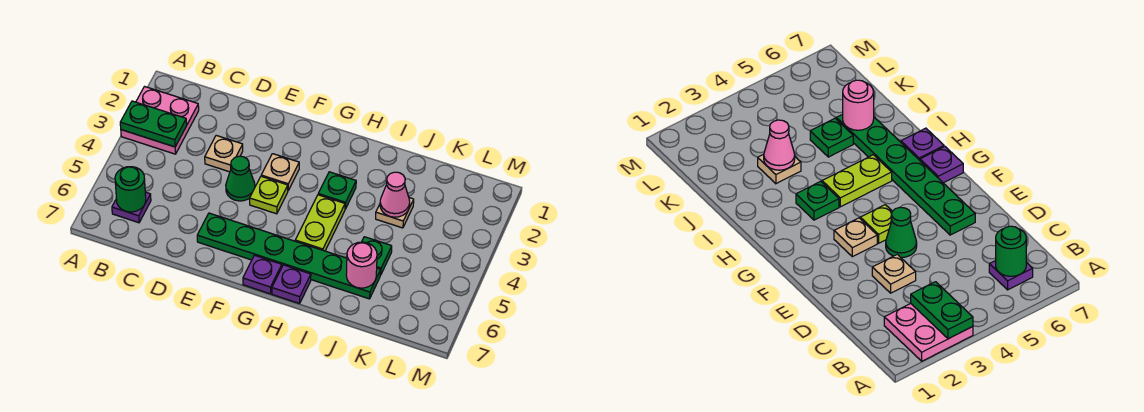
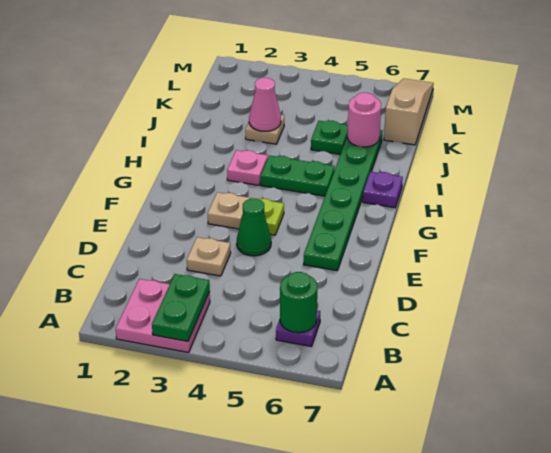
purple 1x1 plate [243,255,282,294] -> none
green 1x1 plate [318,172,356,209] -> pink 1x1 plate [227,150,268,185]
lime 1x2 plate [295,195,345,251] -> green 1x2 plate [261,155,335,196]
none -> tan 1x3 slope [384,78,434,145]

